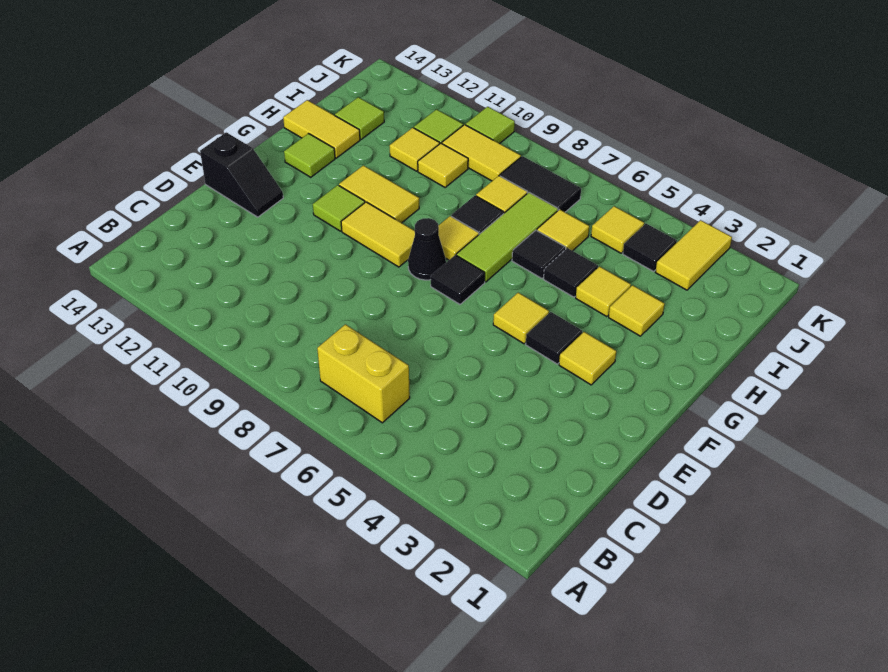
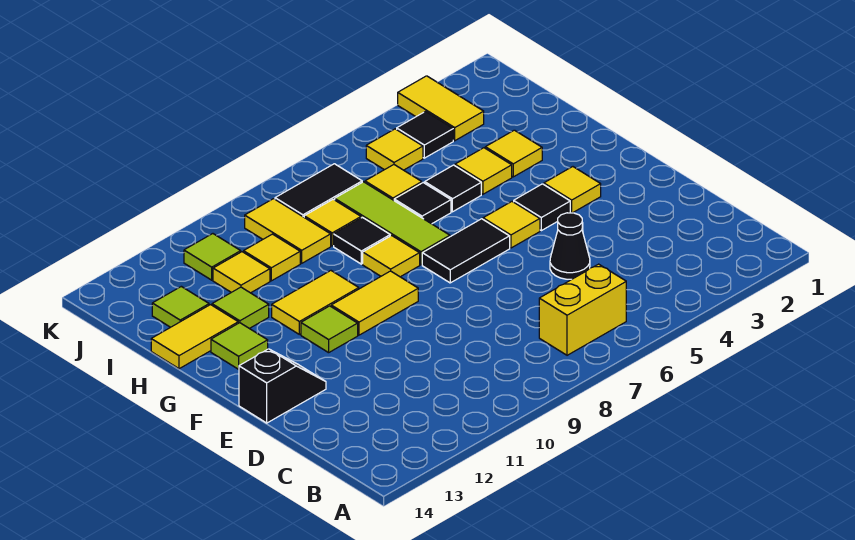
black 1x1 tile [431,255,485,304] -> black 1x2 tile [422,219,510,283]
black 1x1 cone [408,218,446,280] -> black 1x1 cone moved to [550,213,590,279]
yellow 1x2 tile [442,125,521,181] -> yellow 1x2 tile turned to [245,199,331,263]
lime 1x1 tile [466,107,515,144] -> lime 1x1 tile moved to [212,287,269,328]

